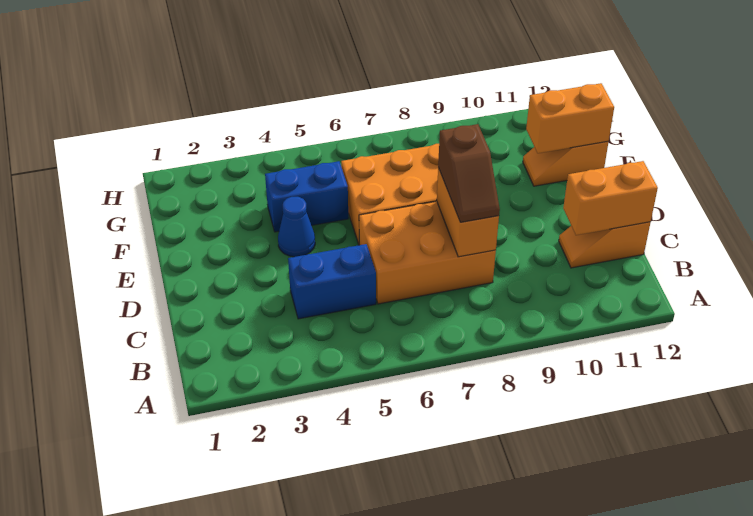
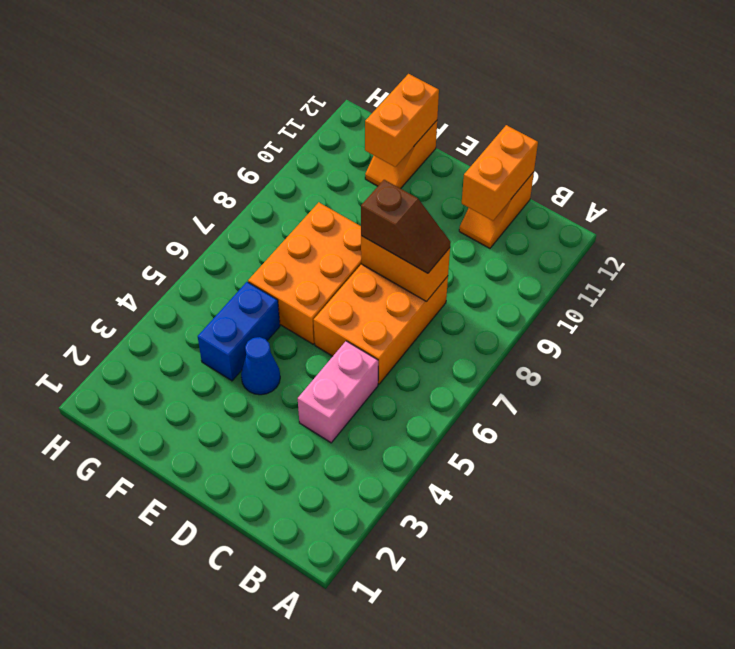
blue 1x2 brick [288,244,376,319] -> pink 1x2 brick [298,341,378,443]

